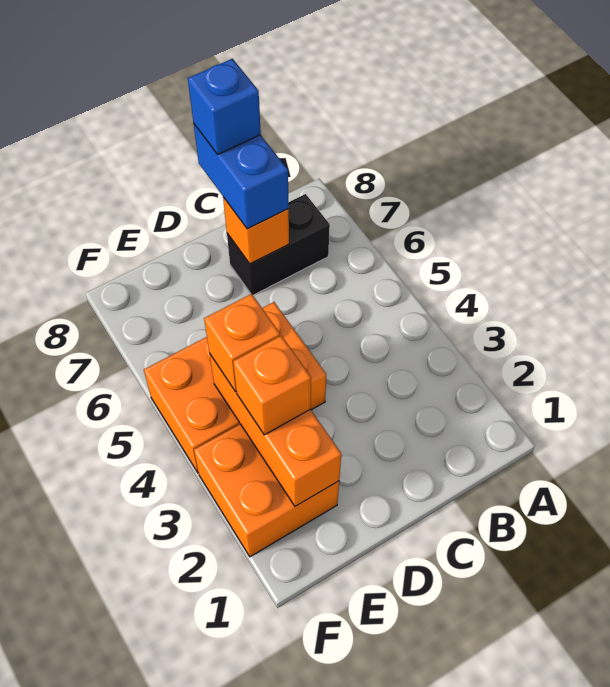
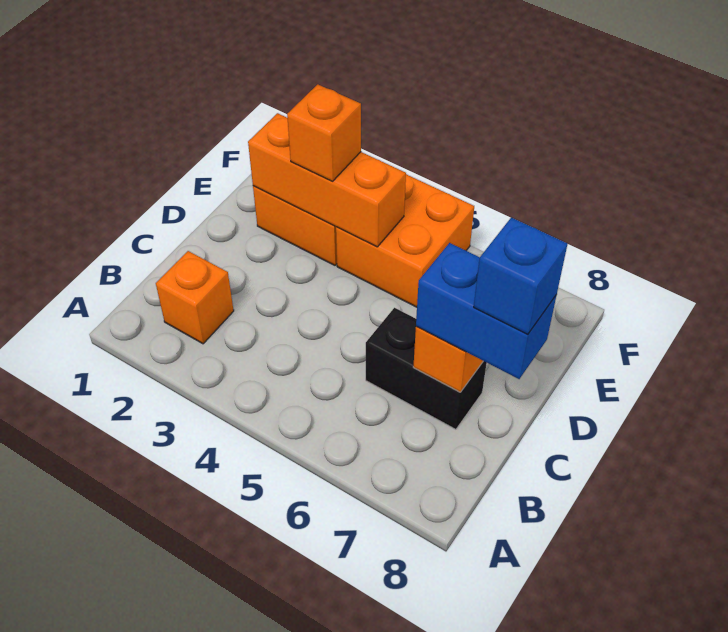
black 1x2 brick [227,194,330,295] -> black 1x2 brick turned to [366,308,487,429]
orange 2x3 brick [144,302,326,472] -> orange 2x2 brick [336,174,474,307]
orange 1x1 brick [204,294,280,392] -> orange 1x1 brick moved to [156,251,234,344]

